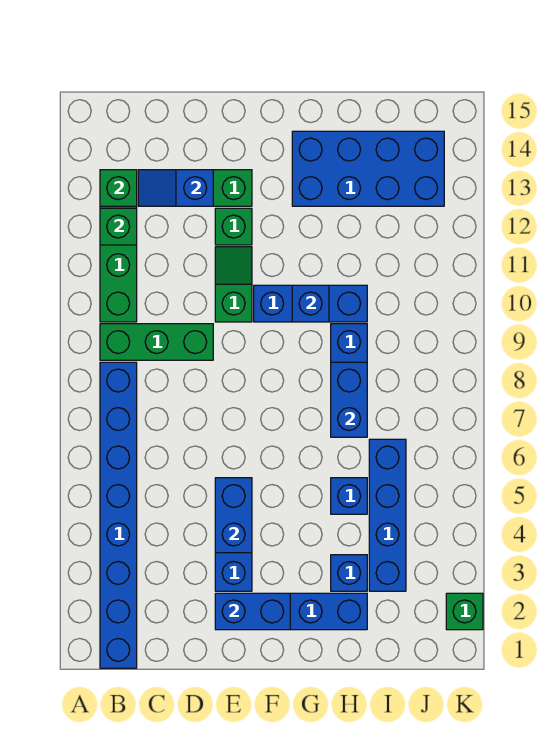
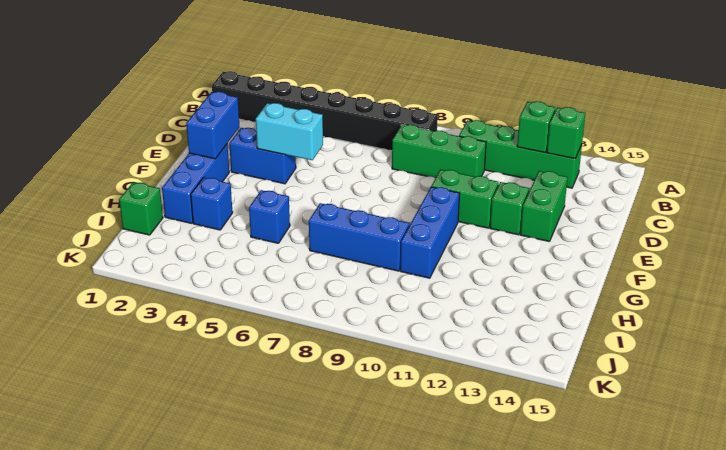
blue 1x8 brick [100,362,137,668] -> black 1x8 brick [212,71,438,151]
green 1x3 brick [100,324,213,360] -> green 1x3 brick turned to [392,125,486,178]
blue 1x2 slope [138,170,213,206] -> none
blue 1x2 brick [215,478,252,553] -> cyan 1x2 brick [256,103,323,160]
green 1x2 slope [215,247,252,322] -> green 1x2 brick [431,169,499,228]
blue 1x1 brick [292,285,329,322] -> none
blue 2x4 brick [292,131,444,206] -> none
blue 1x2 brick [331,362,367,437] -> none
blue 1x4 brick [369,439,406,591] -> none
green 1x1 brick [446,593,483,630] -> green 1x1 brick moved to [119,182,163,235]

